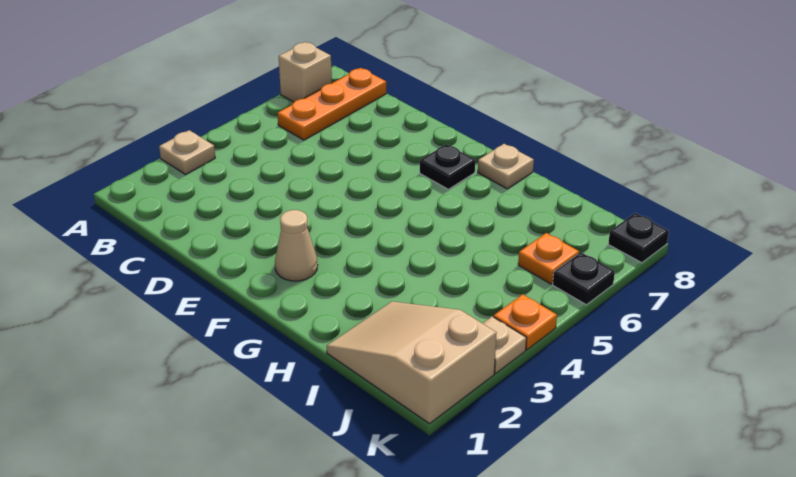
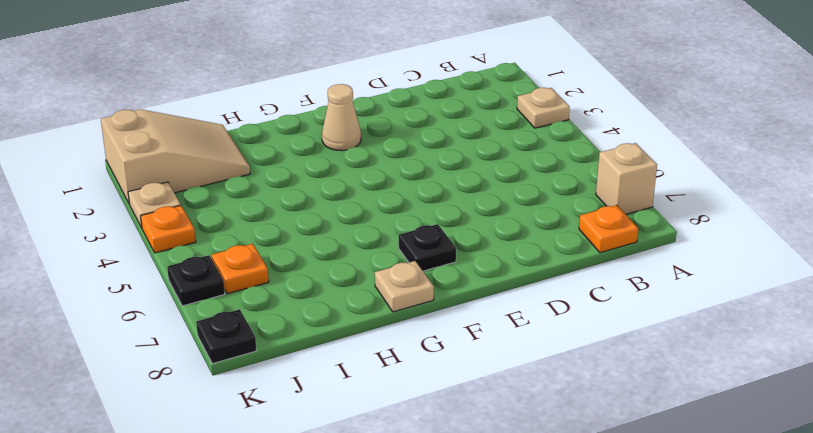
orange 1x3 plate [278,68,386,140] -> orange 1x1 plate [579,205,638,253]

